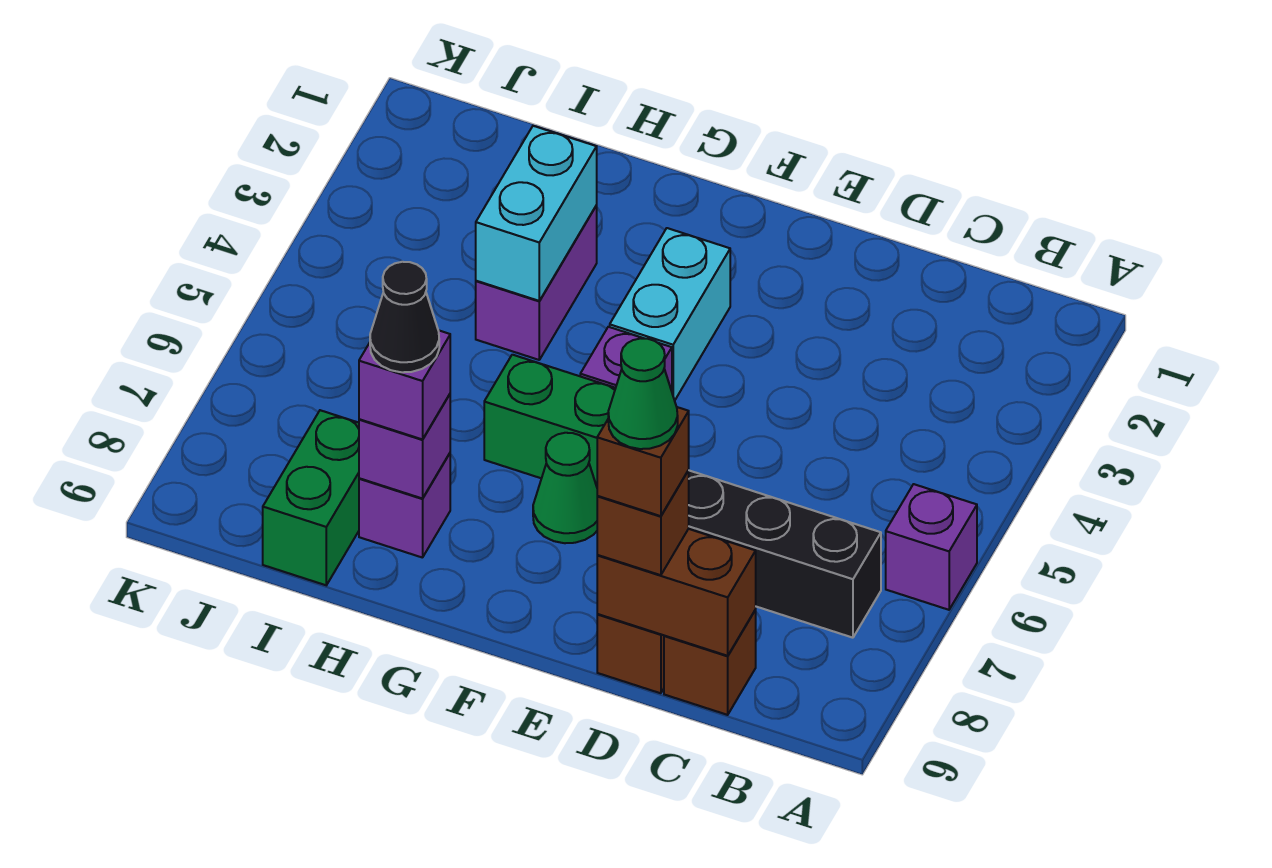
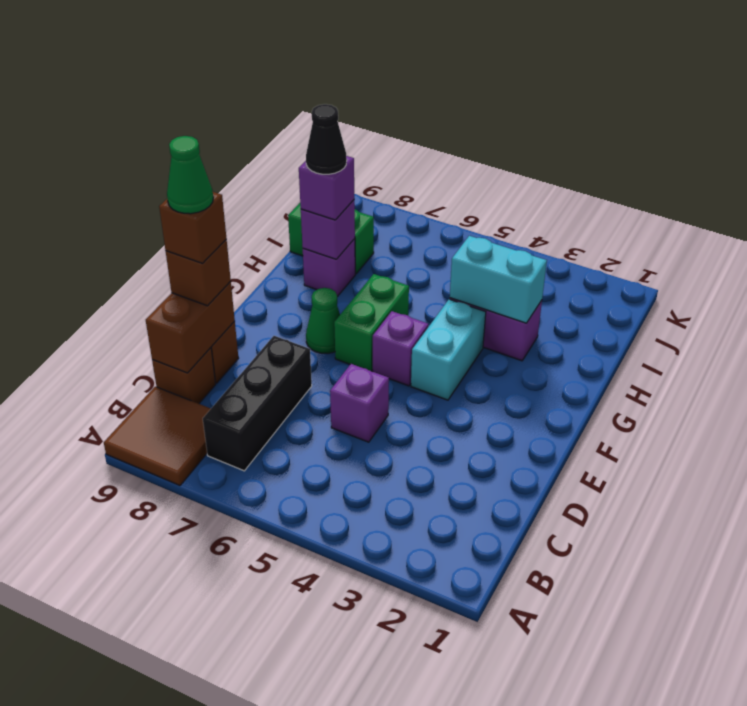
purple 1x1 brick [886,484,977,610] -> purple 1x1 brick moved to [330,364,389,442]
none -> brown 2x2 tile [104,387,211,486]
cyan 1x2 brick [610,228,730,401] -> cyan 1x2 brick turned to [411,299,486,400]

